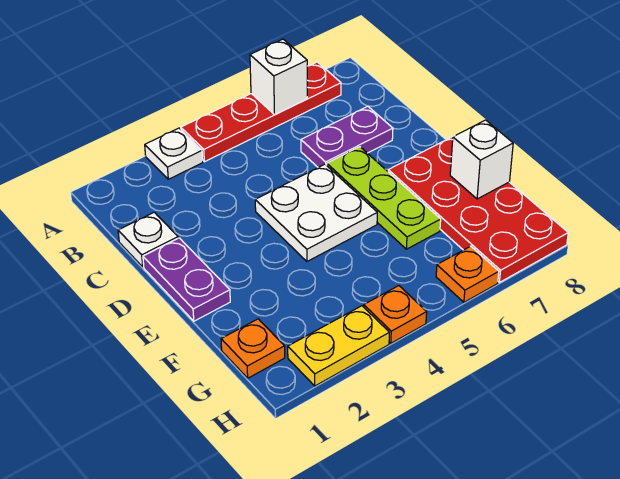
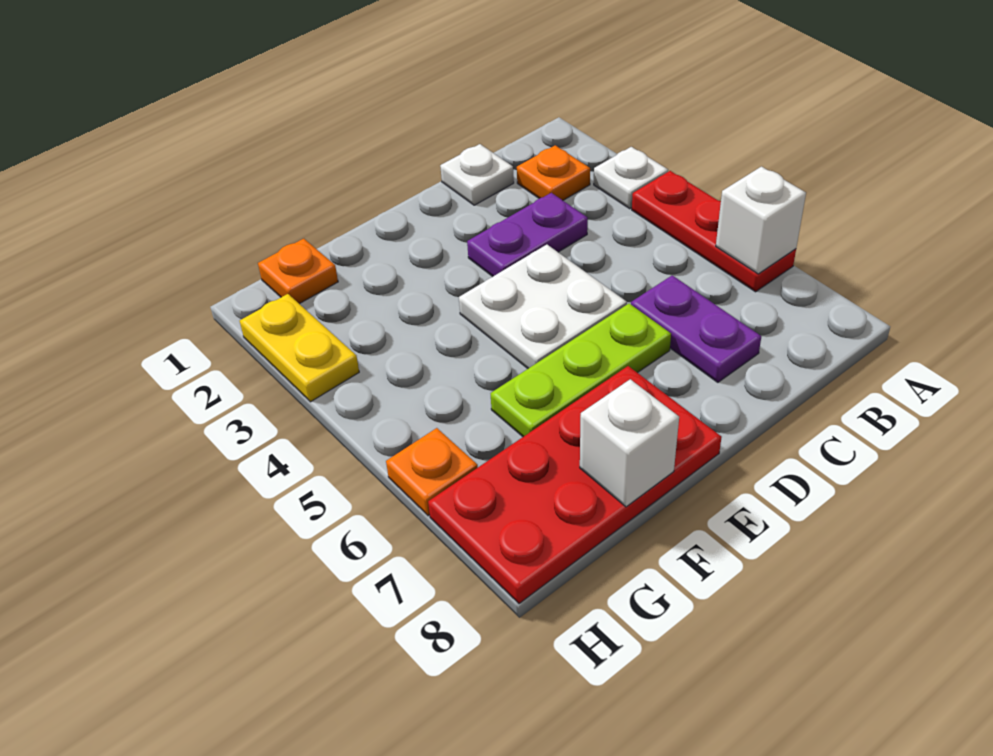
red 1x4 plate [181,62,341,162] -> red 1x3 plate [632,171,796,292]
purple 1x2 plate [143,238,230,321] -> purple 1x2 plate moved to [467,193,588,277]
orange 1x1 plate [364,286,427,343] -> orange 1x1 plate moved to [517,145,590,200]

